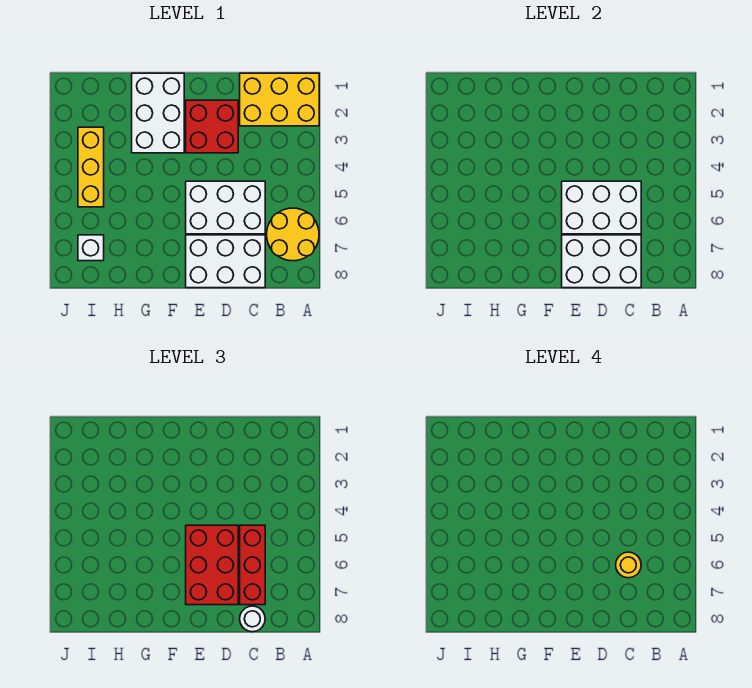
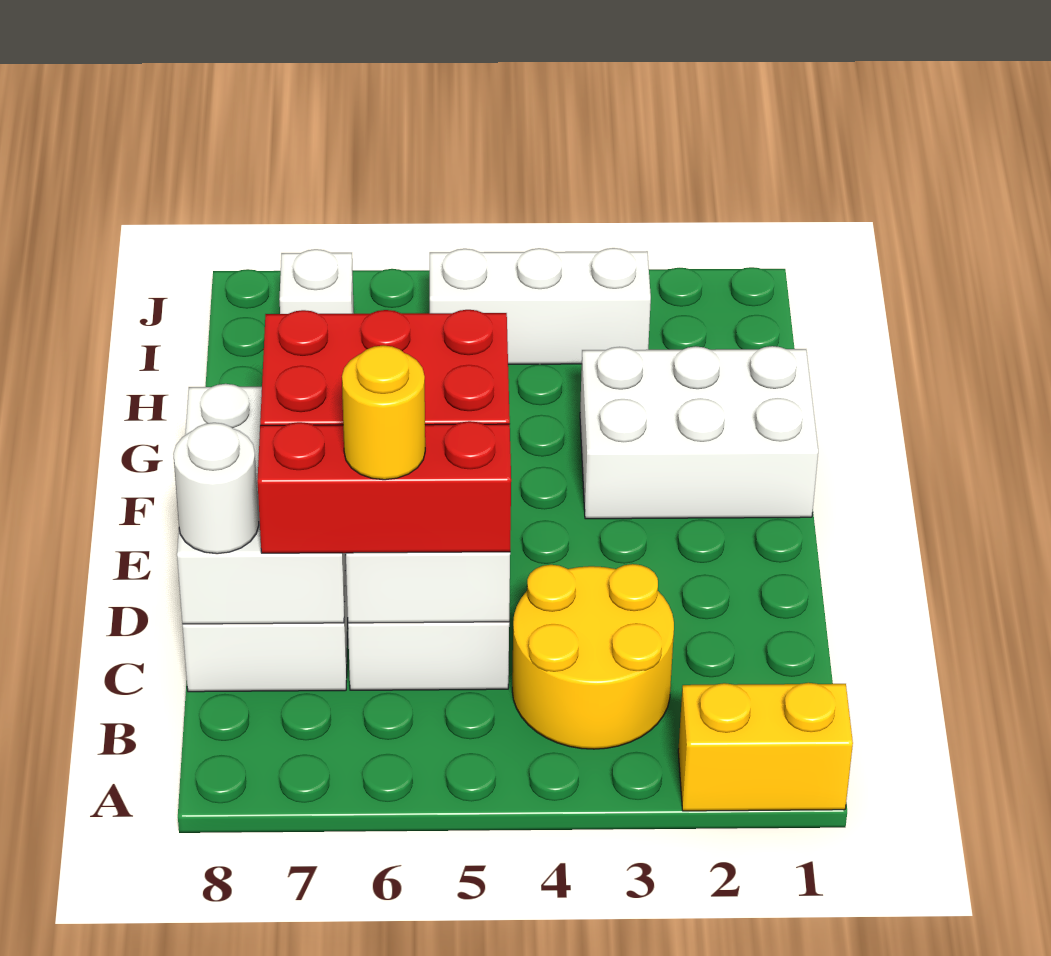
yellow 2x3 brick [240,73,319,126] -> yellow 1x2 brick [678,683,853,811]
yellow 2x2 round brick [267,208,319,261] -> yellow 2x2 round brick moved to [512,564,674,749]
red 2x2 brick [186,100,238,153] -> none
yellow 1x3 brick [78,127,104,207] -> white 1x3 brick [430,248,651,364]

